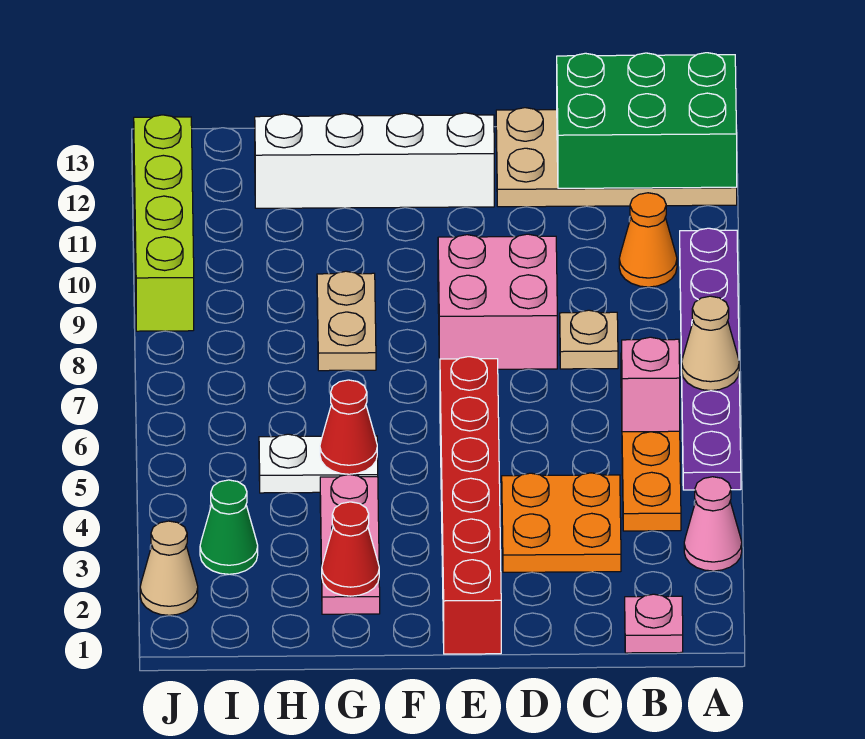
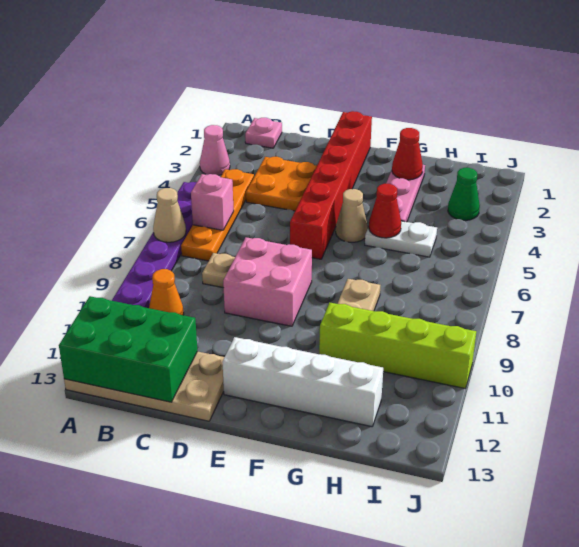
tan 1x1 cone [140,521,198,615] -> tan 1x1 cone moved to [336,189,368,242]
lime 1x4 brick [134,115,194,331] -> lime 1x4 brick turned to [319,302,476,388]

